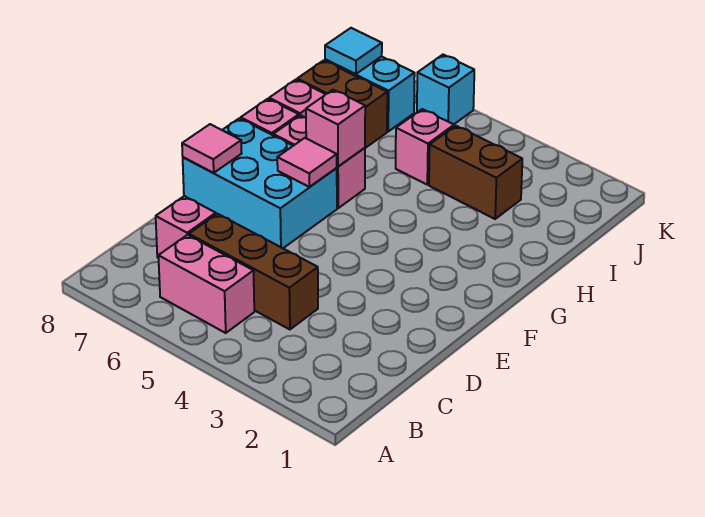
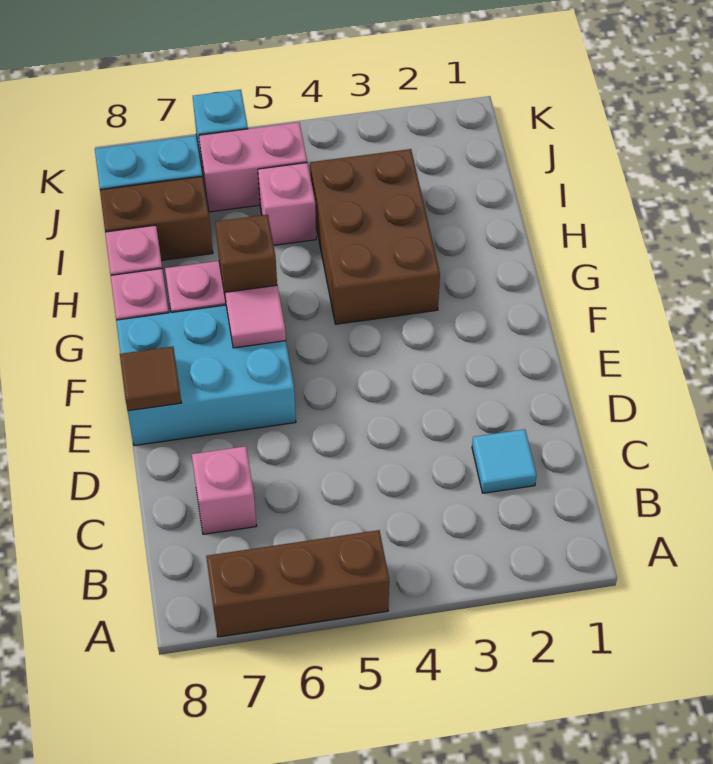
pink 1x2 brick [158,235,254,333] -> pink 1x2 brick moved to [199,122,307,212]
brown 1x3 brick [189,214,318,329] -> brown 1x3 brick moved to [206,530,389,637]
pink 1x1 tile [182,124,242,173] -> brown 1x1 tile [120,346,181,411]
pink 1x1 brick [306,90,365,167] -> brown 1x1 brick [215,215,277,300]
brown 1x2 brick [429,126,522,219] -> brown 2x3 brick [310,149,440,324]
cyan 1x1 tile [325,28,382,74] -> cyan 1x1 tile moved to [472,429,537,493]

